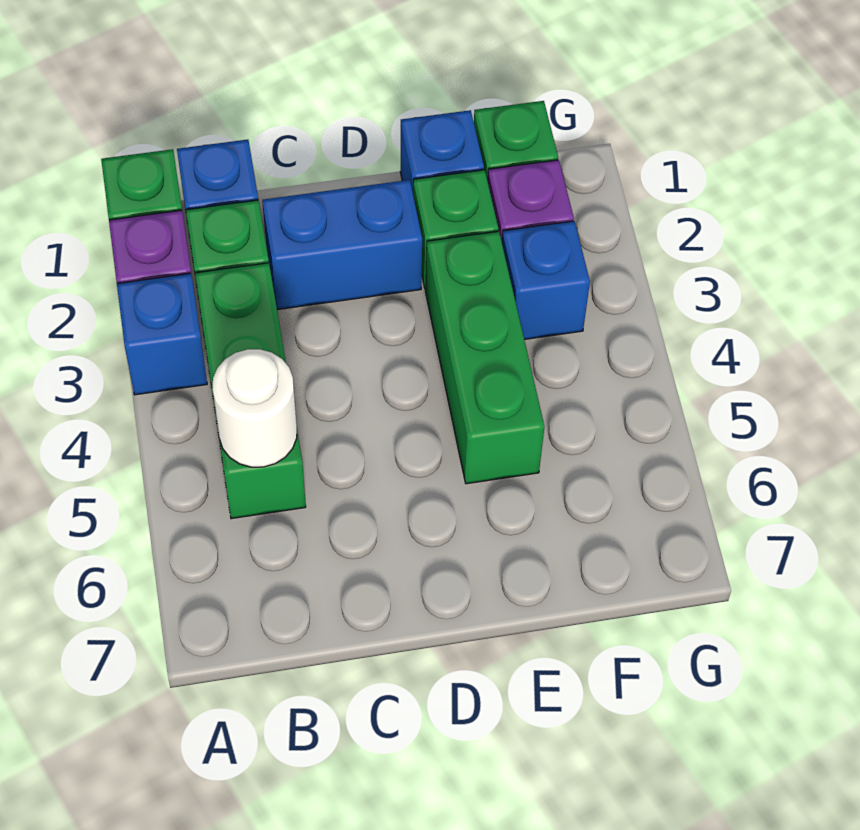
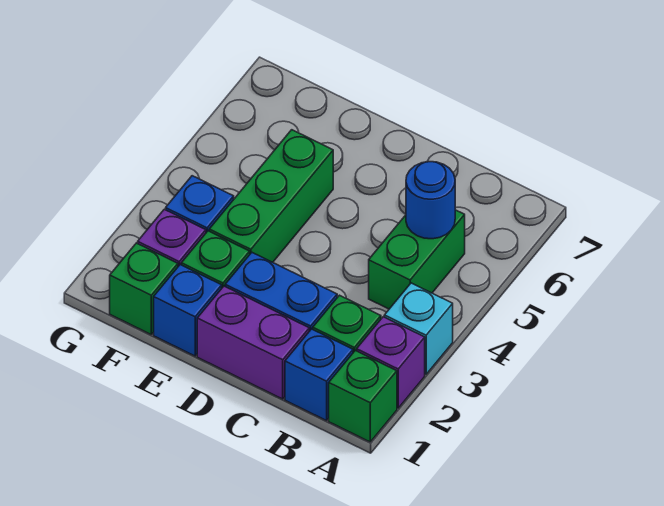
blue 1x1 brick [117,274,207,395] -> cyan 1x1 brick [384,283,453,374]
green 1x3 brick [195,263,306,519] -> green 1x2 brick [369,210,465,309]
white 1x1 round brick [213,349,297,467] -> blue 1x1 round brick [406,162,455,239]
none -> purple 1x2 brick [197,286,309,399]

